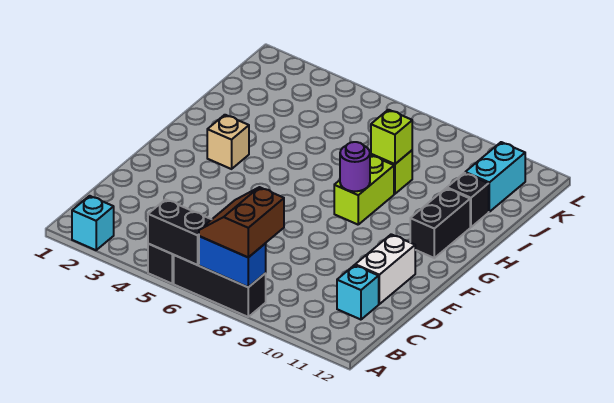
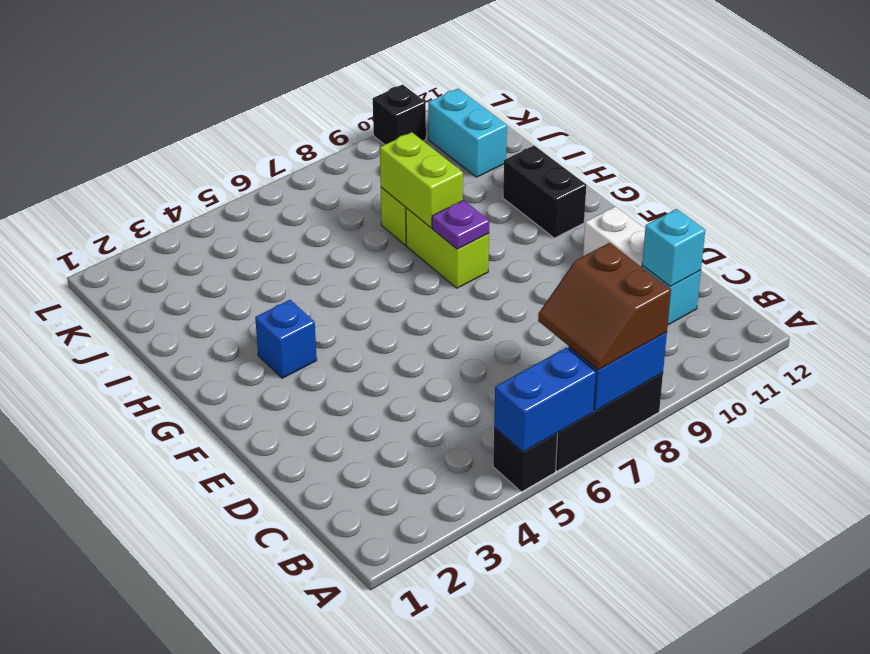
cyan 1x1 brick [72,196,114,250] -> cyan 1x1 brick moved to [642,209,705,287]
black 1x2 brick [148,199,212,265] -> blue 1x2 brick [494,347,596,452]
tan 1x1 brick [207,115,249,169] -> blue 1x1 brick [255,300,317,378]
purple 1x1 round brick [340,142,370,191] -> purple 1x1 plate [432,200,489,249]
lime 1x1 brick [371,110,412,164] -> lime 1x2 brick [380,132,463,228]
black 1x1 brick [447,173,489,227] -> black 1x1 brick moved to [373,84,426,145]

